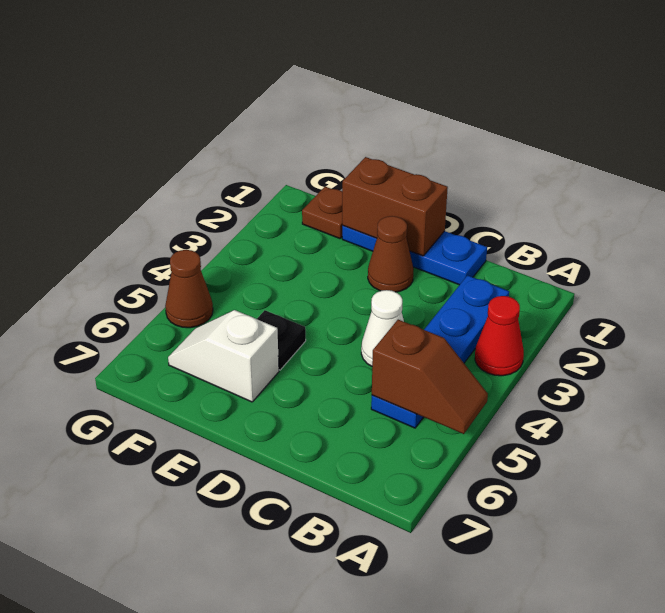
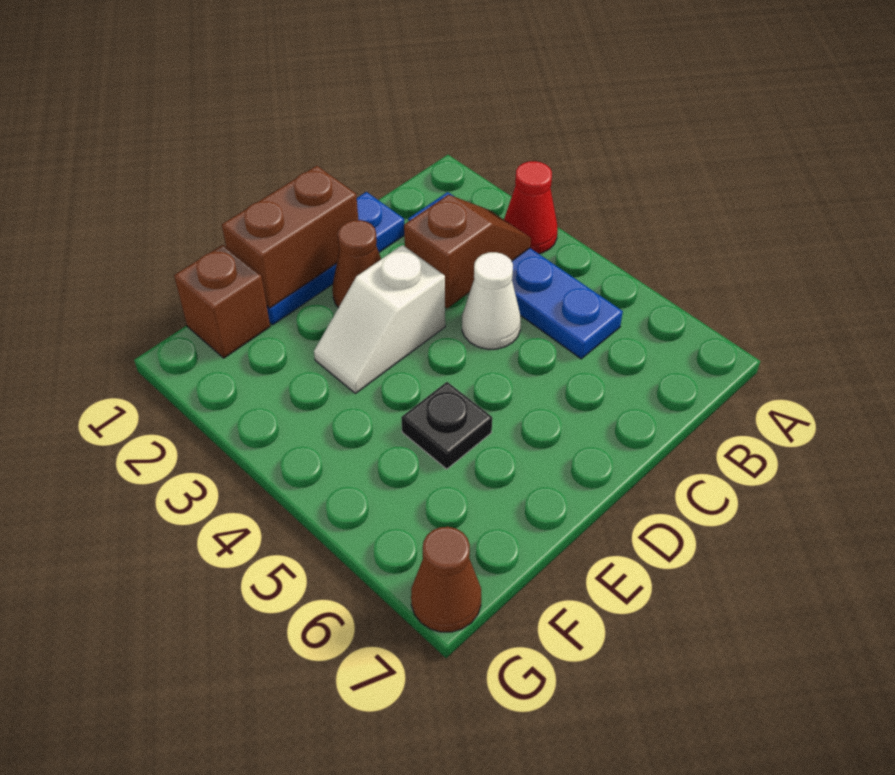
brown 1x2 slope [372,320,488,434] -> brown 1x2 slope moved to [404,195,531,308]
white 1x2 slope [168,310,279,402] -> white 1x2 slope moved to [314,245,445,393]
brown 1x1 plate [302,187,342,239] -> brown 1x1 brick [174,245,270,358]
brown 1x1 cone [165,250,213,328] -> brown 1x1 cone moved to [411,527,481,632]

